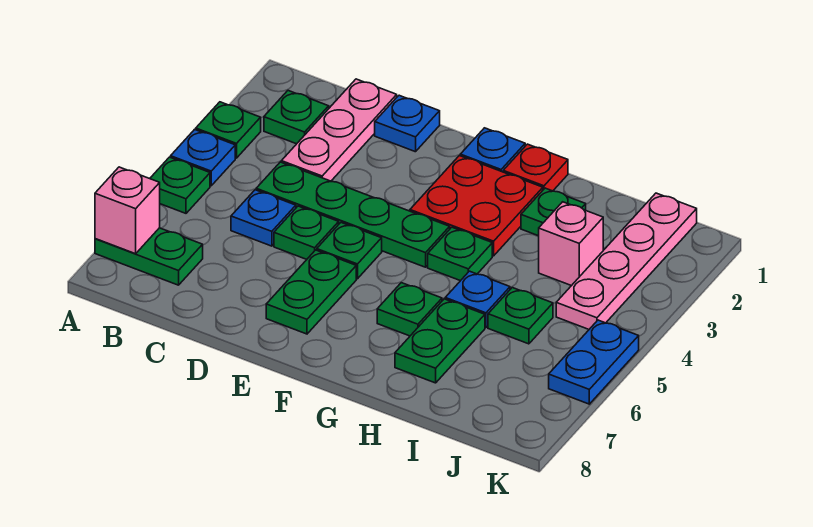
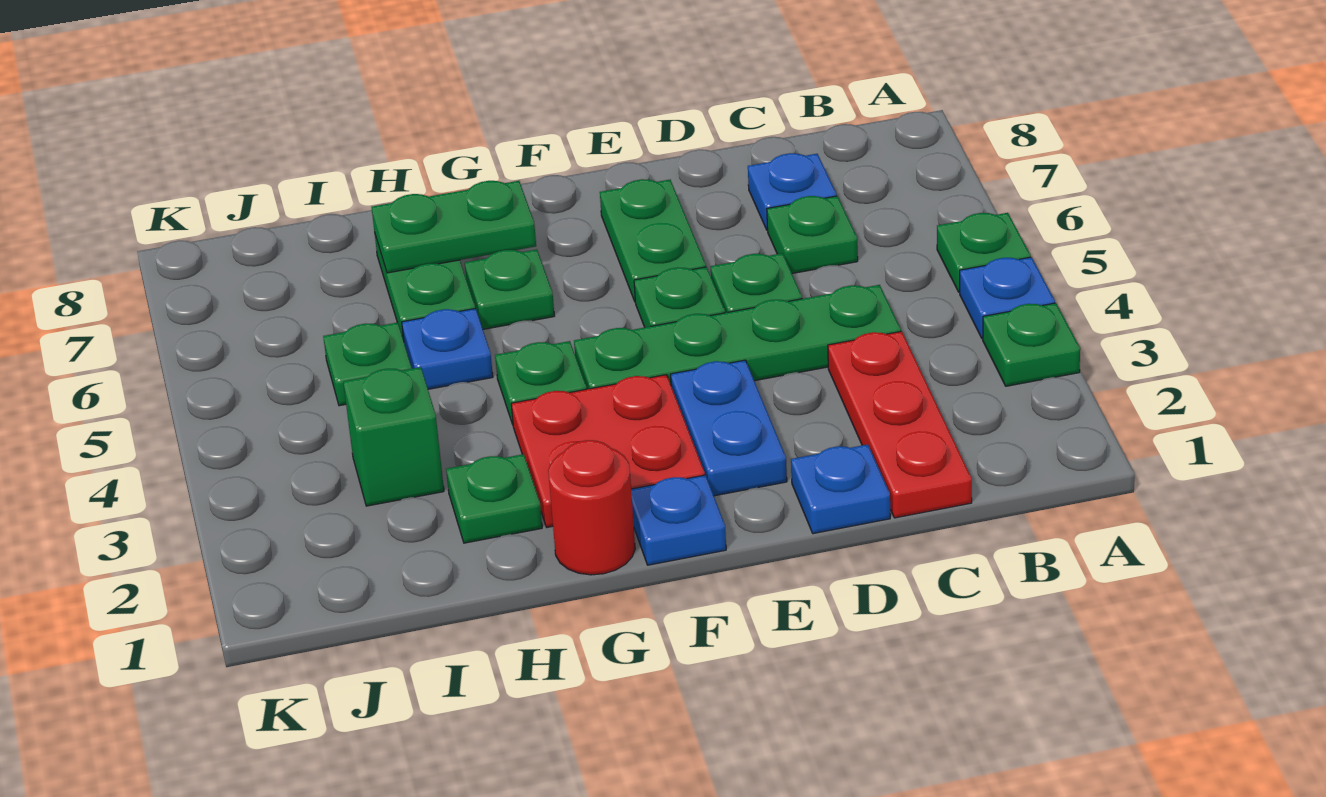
green 1x2 plate [95,228,203,285] -> green 1x2 plate moved to [372,181,536,273]
pink 1x1 brick [95,167,160,254] -> none
green 1x1 plate [264,91,329,144] -> green 1x1 plate moved to [767,196,858,274]
pink 1x3 plate [281,79,397,181] -> red 1x3 plate [828,331,972,518]
blue 1x1 plate [231,190,296,246] -> blue 1x1 plate moved to [748,153,837,230]
red 1x1 plate [503,144,568,191] -> red 1x1 round brick [548,440,635,575]
pink 1x1 brick [539,202,603,286] -> green 1x1 brick [343,367,444,506]
pink 1x4 plate [556,193,697,329] -> none
blue 1x2 plate [549,320,639,404] -> blue 1x2 plate moved to [671,360,787,496]

